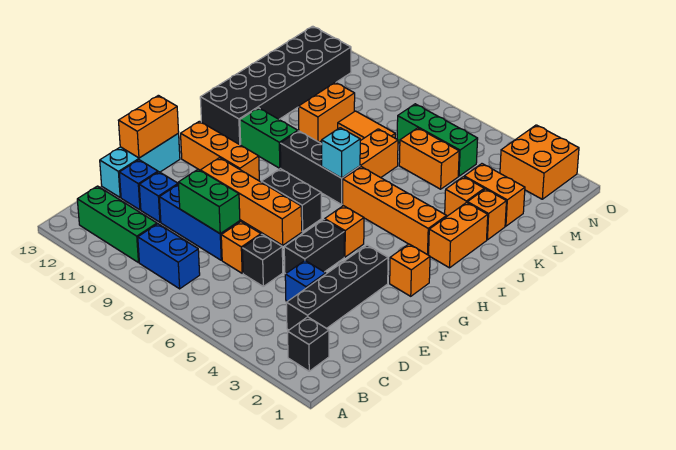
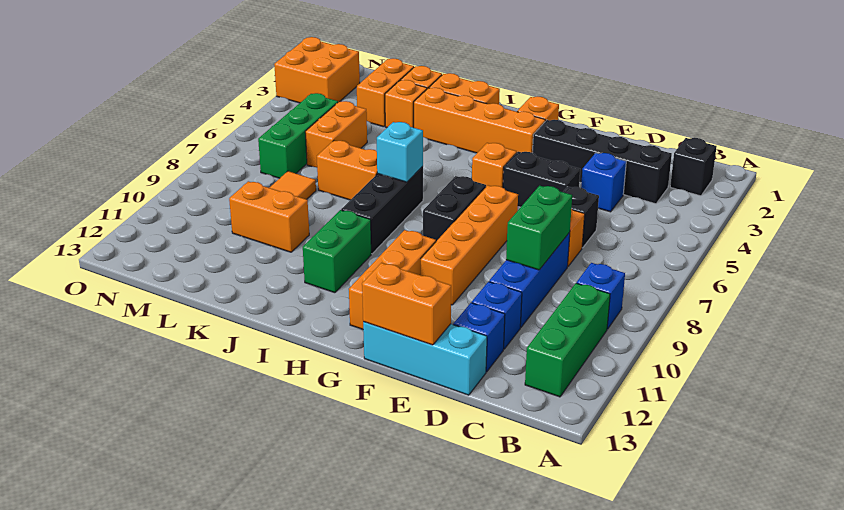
blue 1x2 brick [138,224,200,289] -> blue 1x1 brick [576,263,625,329]
orange 1x4 brick [343,167,447,255] -> orange 1x4 brick turned to [414,88,545,153]
black 2x6 brick [200,26,351,145] -> none

